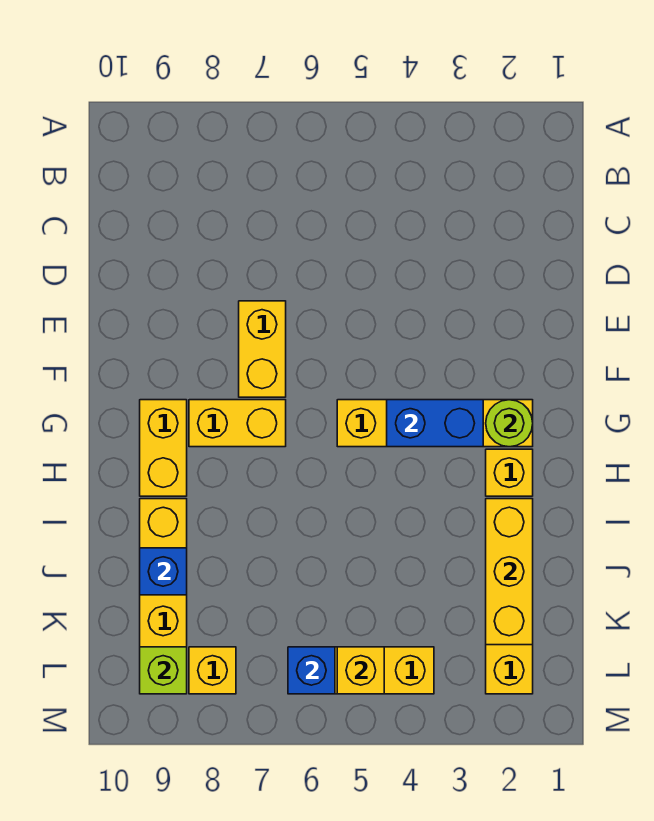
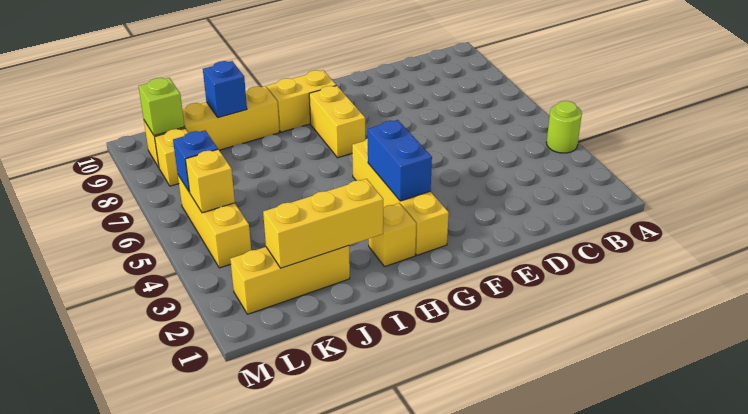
yellow 1x2 brick [239,301,286,397] -> none
lime 1x1 round brick [486,400,533,447] -> lime 1x1 round brick moved to [546,101,582,153]

